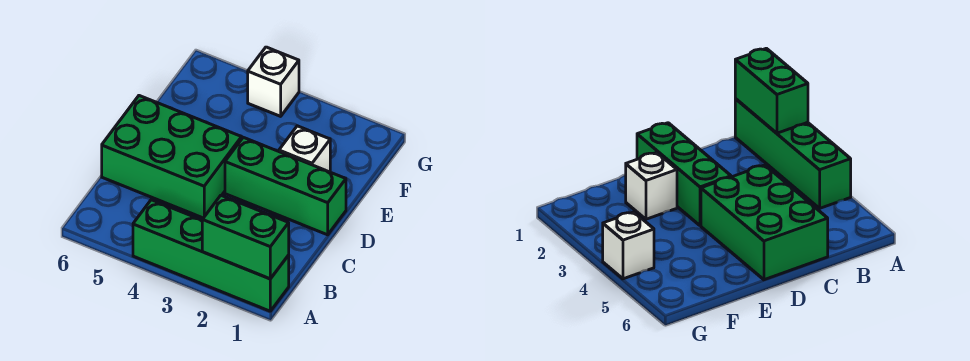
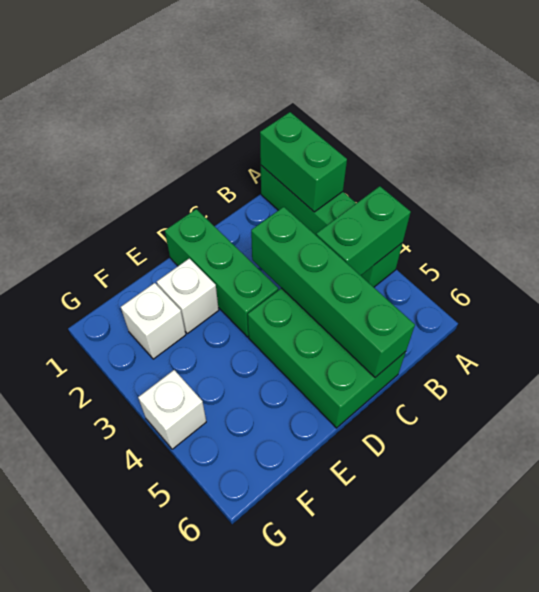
none -> green 1x2 brick [316,186,411,275]
none -> green 1x4 brick [251,207,415,377]
none -> white 1x1 brick [121,283,186,359]

